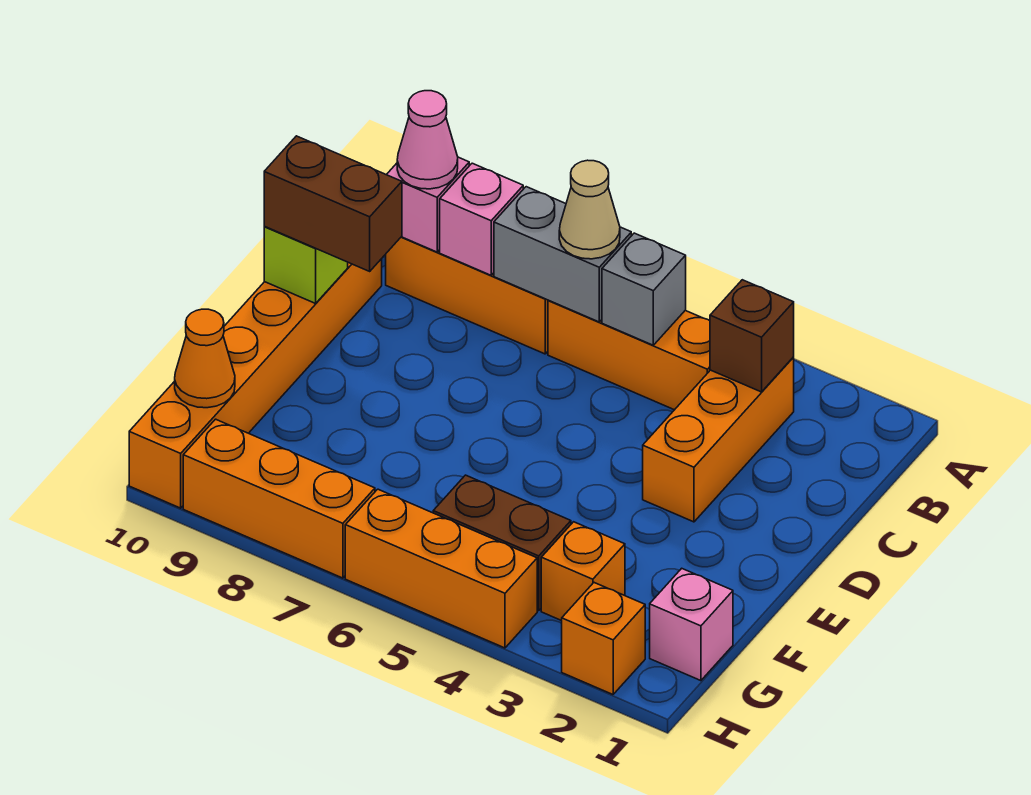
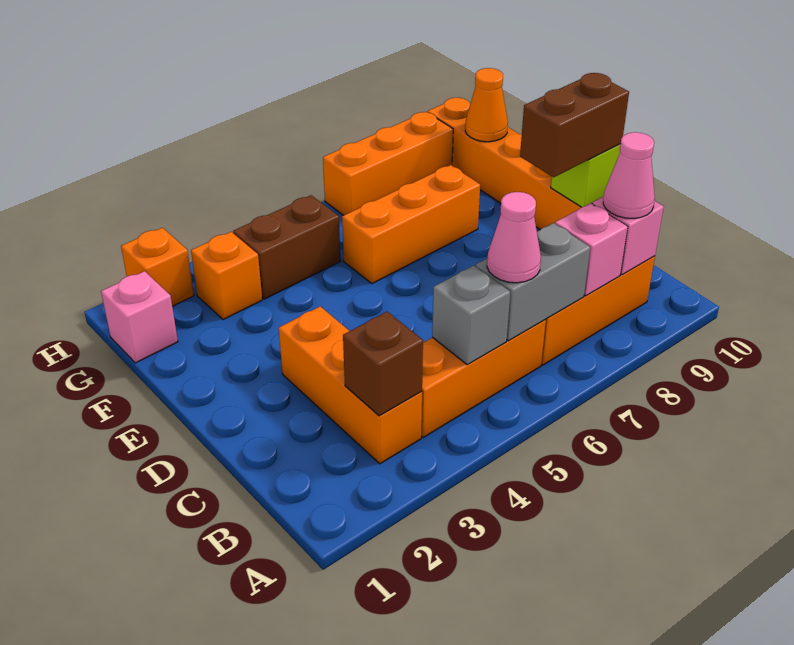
tan 1x1 cone [559,160,620,259] -> pink 1x1 cone [487,192,541,283]
orange 1x3 brick [345,489,537,648] -> orange 1x3 brick moved to [342,165,480,284]

